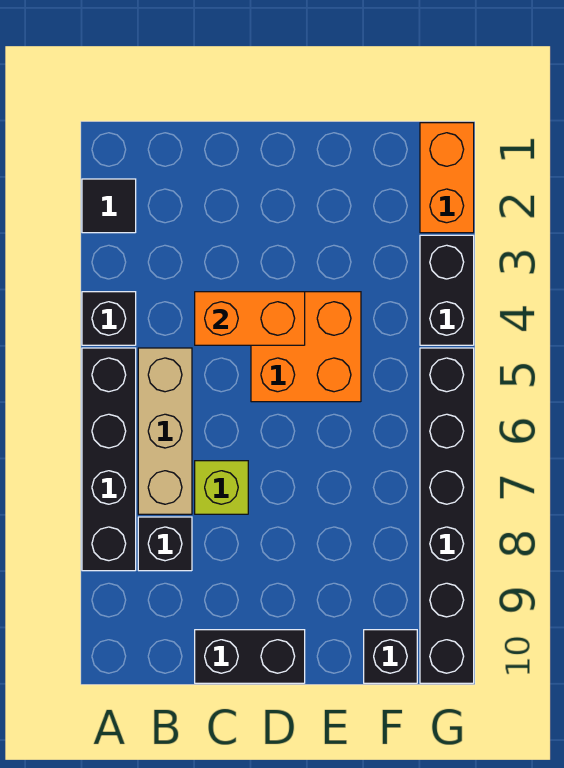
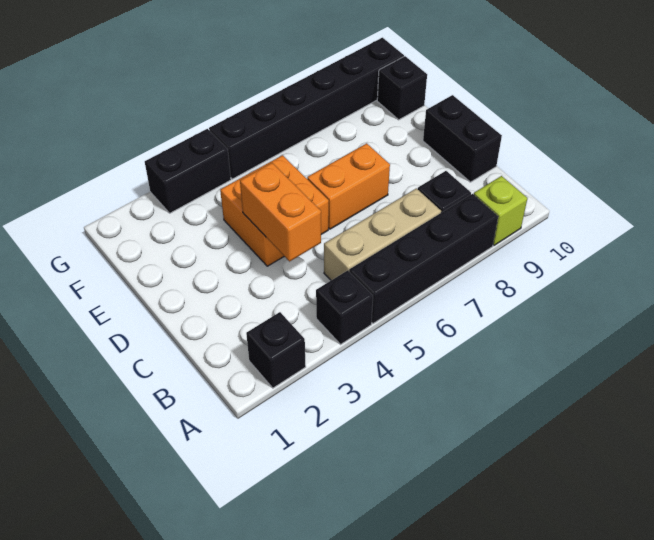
black 1x1 tile [82,179,136,233] -> black 1x1 brick [246,312,306,388]
lime 1x1 brick [195,461,248,514] -> lime 1x1 brick moved to [474,176,527,245]
orange 1x2 brick [420,123,474,233] -> orange 1x2 brick moved to [307,143,390,229]

